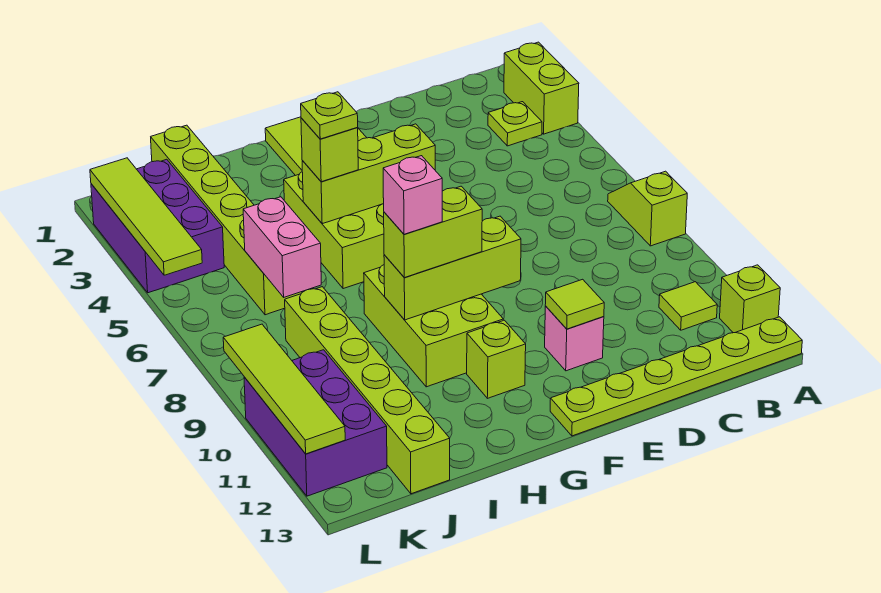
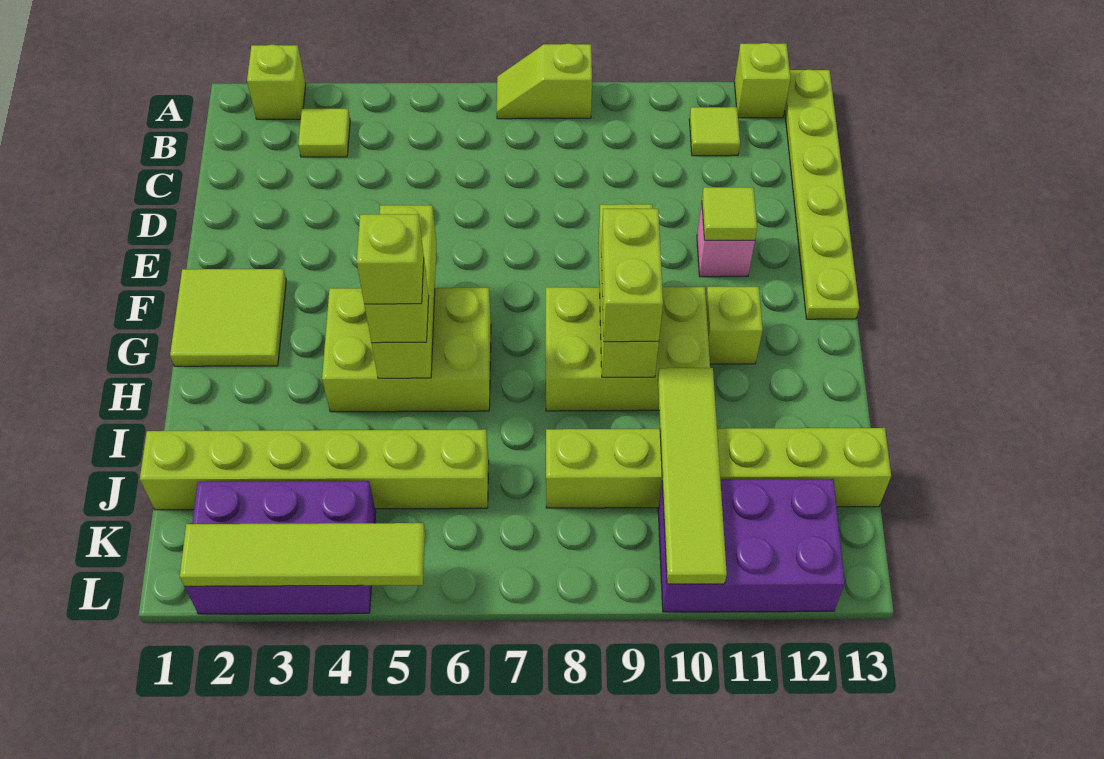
lime 1x2 brick [504,42,579,134] -> lime 1x1 brick [247,45,306,119]
lime 1x1 plate [488,102,542,146] -> lime 1x1 tile [298,109,350,157]
lime 1x1 plate [301,92,358,139] -> lime 1x1 brick [357,214,424,304]
pink 1x1 brick [383,156,442,234] -> none
pink 1x2 brick [243,197,321,297] -> none
lime 1x4 tile [223,324,345,454] -> lime 1x4 tile turned to [658,368,727,584]

